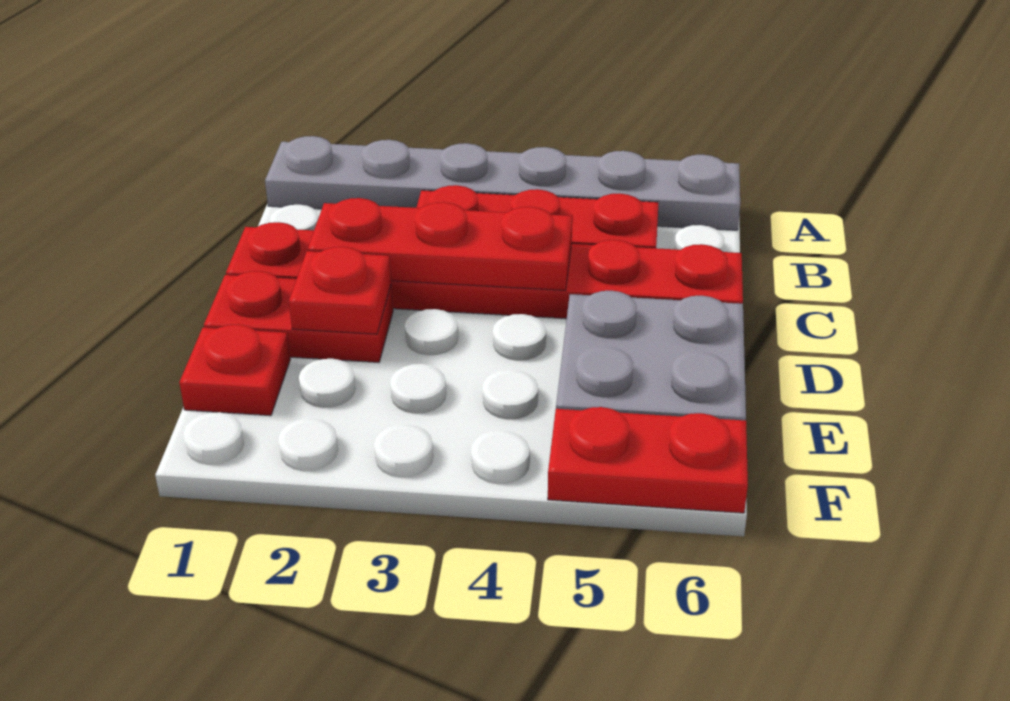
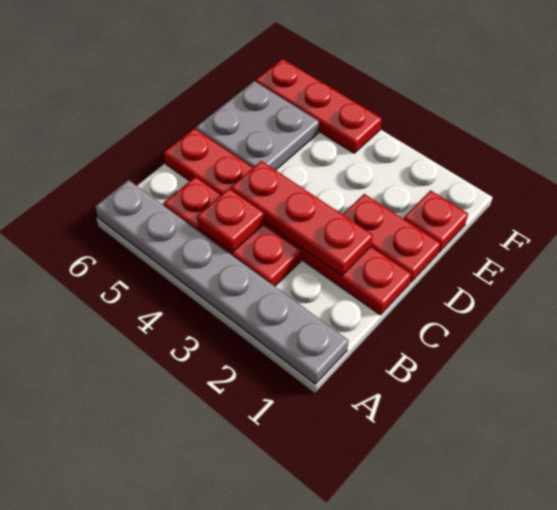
red 1x1 plate [289,247,391,334] -> red 1x1 plate moved to [197,189,264,252]
red 1x2 plate [548,407,748,513] -> red 1x3 plate [256,59,382,153]

